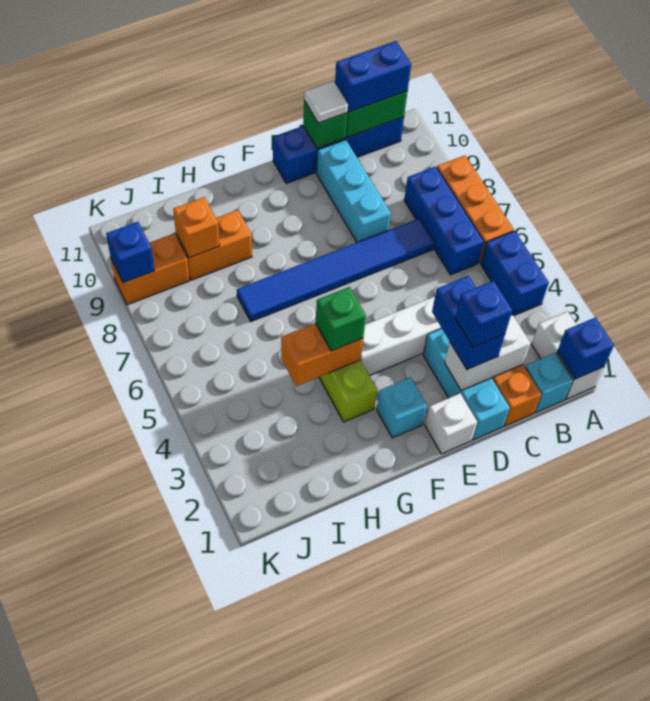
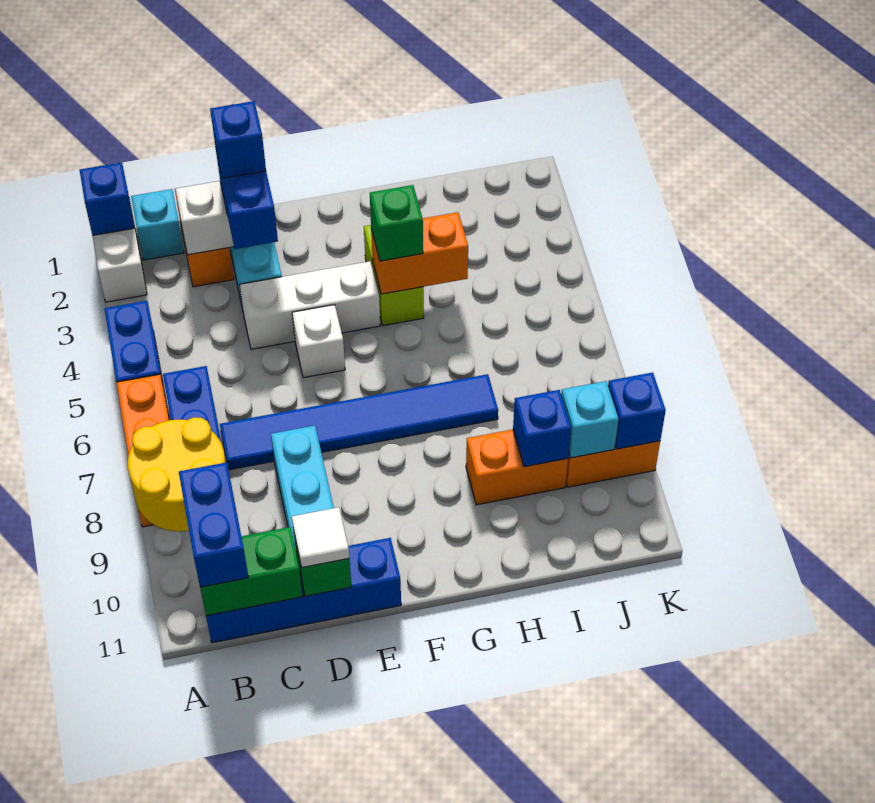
none -> yellow 2x2 round brick [128,417,226,531]
blue 1x2 brick [335,41,411,112] -> blue 1x2 brick turned to [179,462,248,587]
white 1x1 brick [425,393,477,454] -> white 1x1 brick moved to [292,305,345,378]
cyan 1x1 brick [377,377,427,438] -> cyan 1x1 brick moved to [561,381,619,458]
orange 1x1 brick [173,197,220,258] -> blue 1x1 brick [513,390,571,467]

